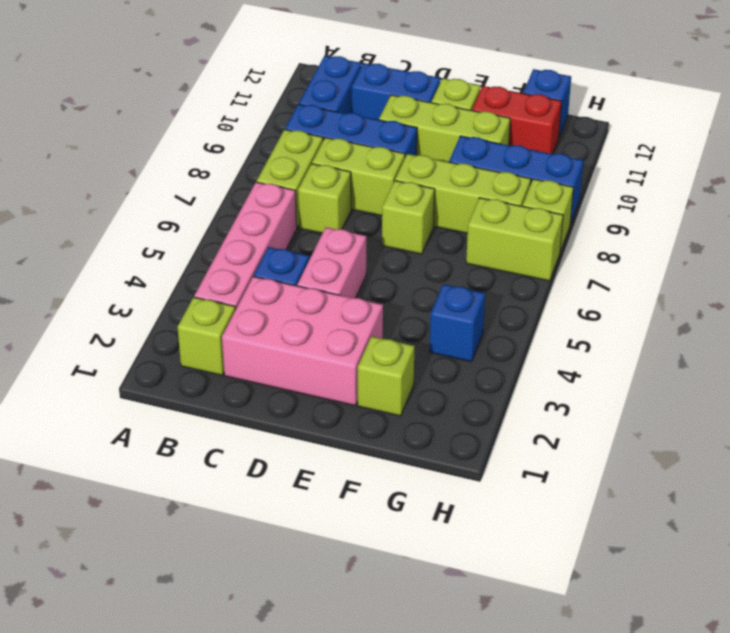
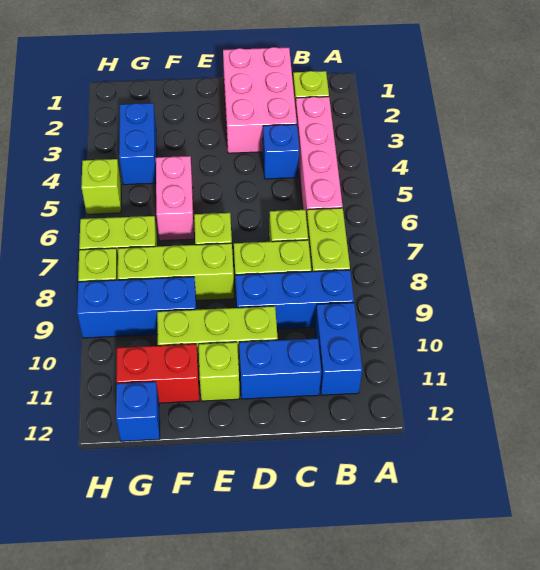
pink 2x3 brick [222,276,383,406] -> pink 2x3 brick turned to [223,47,297,153]
pink 1x2 brick [297,227,366,298] -> pink 1x2 brick moved to [156,156,194,241]
lime 1x1 brick [358,336,415,416] -> lime 1x1 brick moved to [81,159,121,214]
blue 1x1 brick [429,284,485,362] -> blue 1x2 brick [119,103,157,185]

